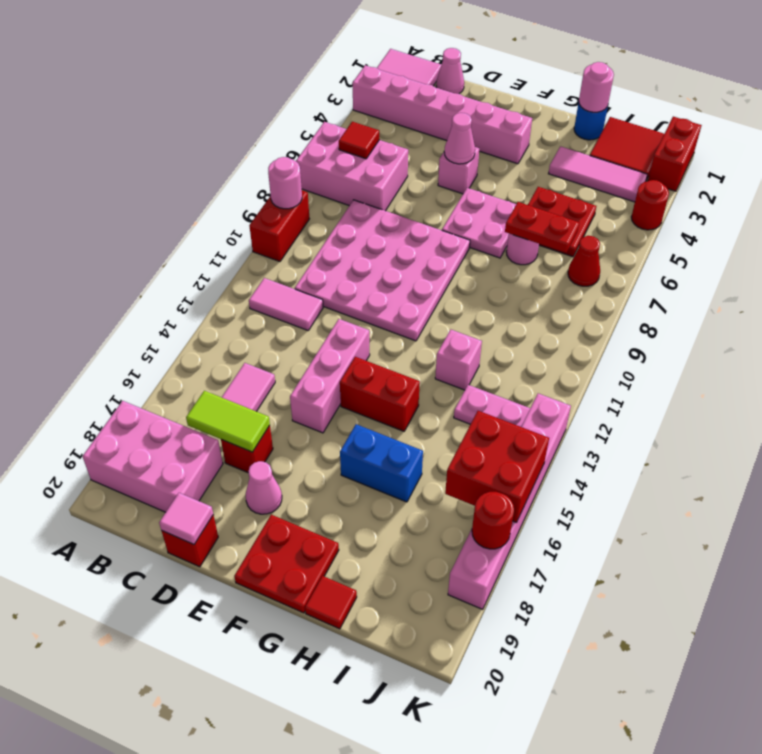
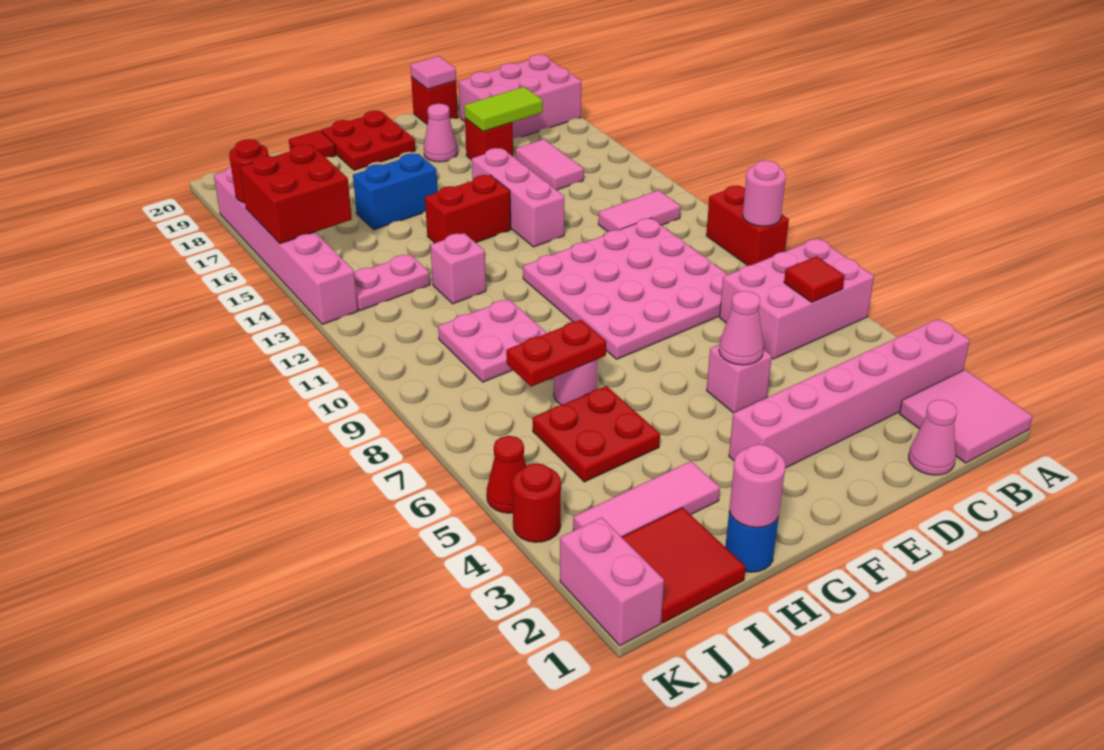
pink 2x2 plate [442,188,516,258] -> pink 2x2 plate moved to [438,299,547,382]
red 1x1 cone [568,236,600,286] -> red 1x1 cone moved to [487,436,526,513]
red 1x2 brick [648,117,702,191] -> pink 1x2 brick [560,517,664,646]

